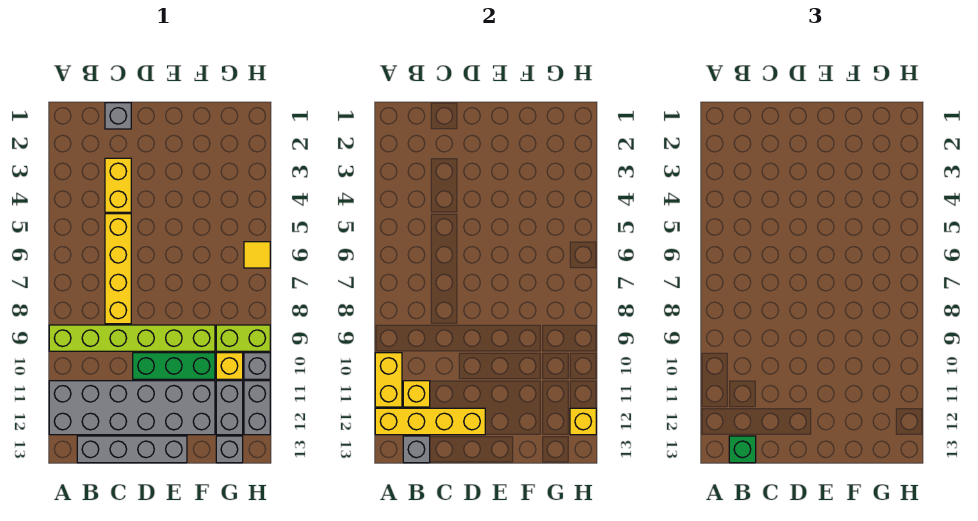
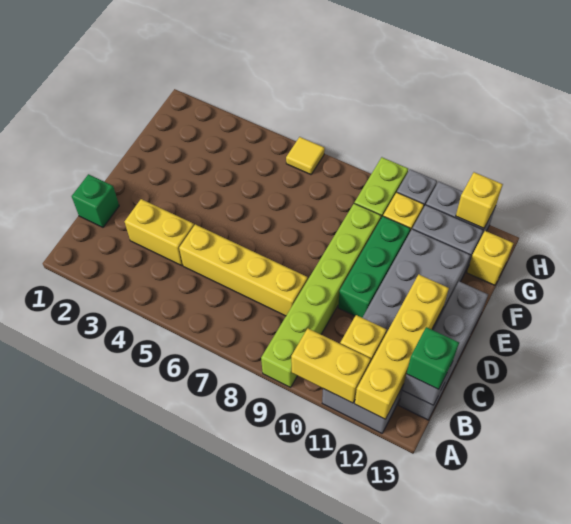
grey 1x1 brick [105,103,131,129] -> green 1x1 brick [72,174,119,227]
grey 1x1 brick [216,436,243,463] -> yellow 1x1 brick [467,231,514,285]

